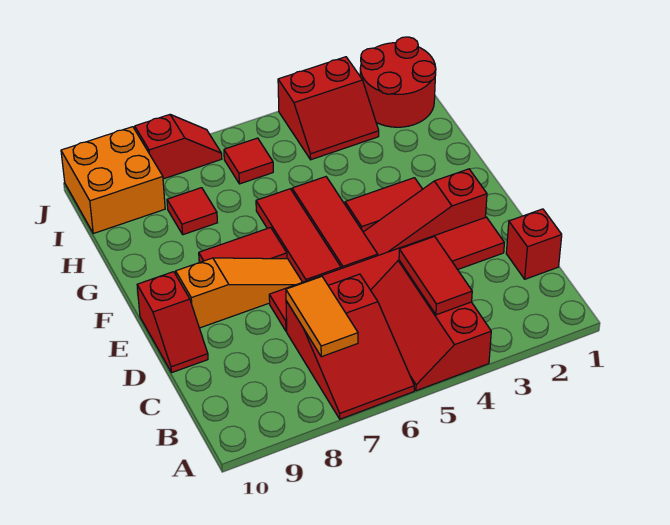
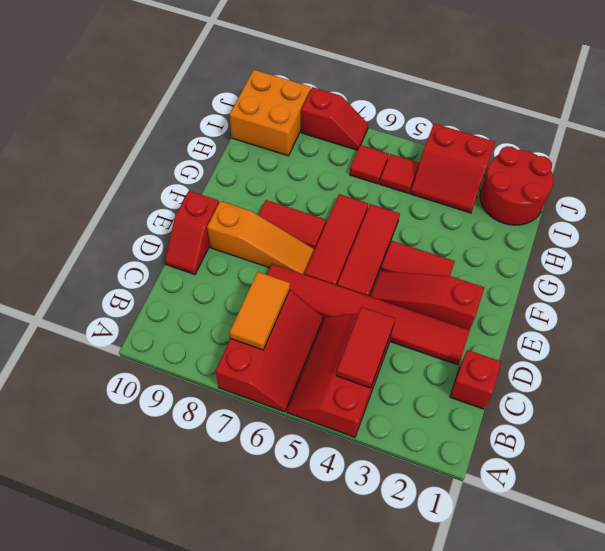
red 2x3 slope [286,274,414,419] -> red 2x3 slope turned to [216,290,323,412]
red 1x1 tile [167,188,217,235] -> red 1x1 tile moved to [380,154,419,194]

